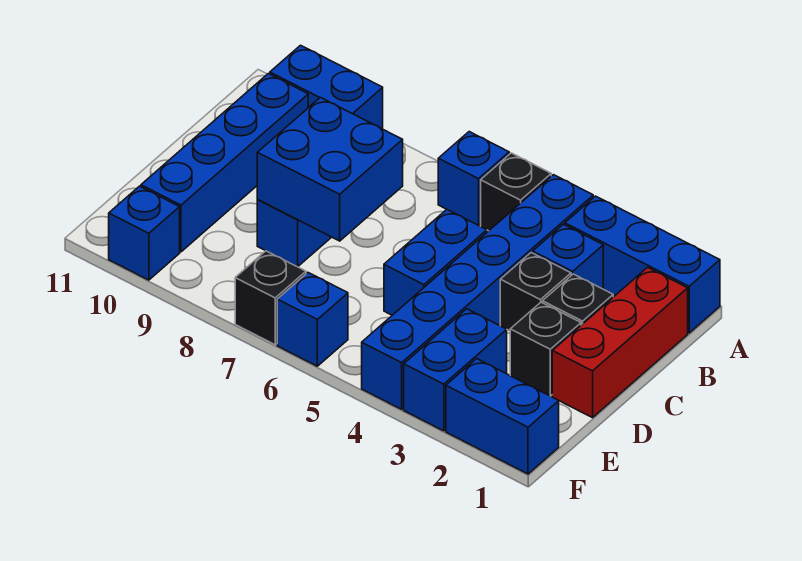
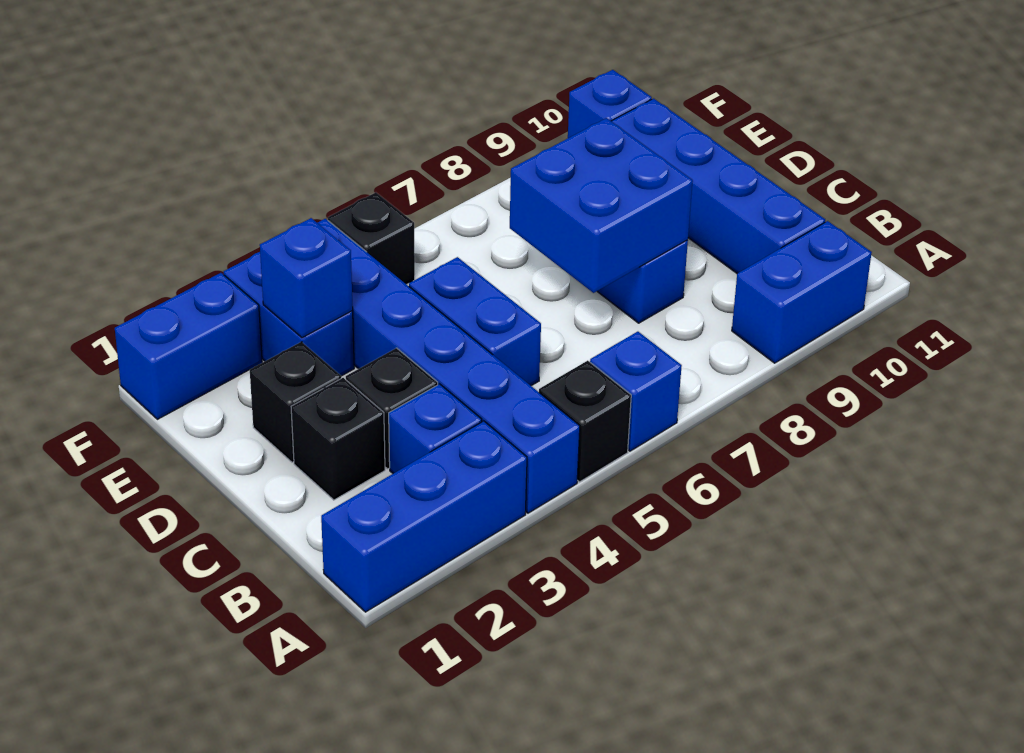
red 1x3 brick [552,267,688,418] -> none
blue 1x1 brick [277,273,348,366] -> blue 1x1 brick moved to [260,218,353,338]
black 1x1 brick [235,251,306,345] -> black 1x1 brick moved to [328,192,415,284]

